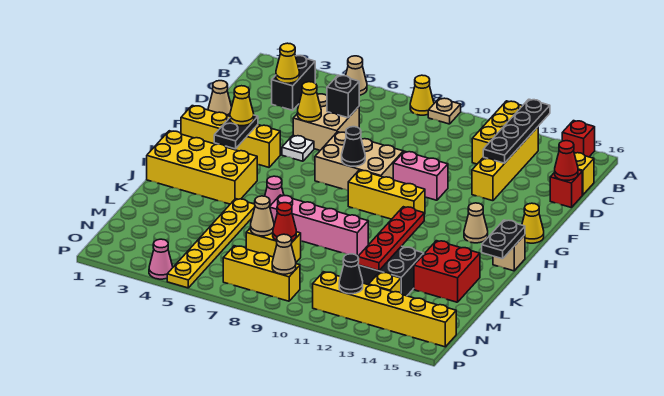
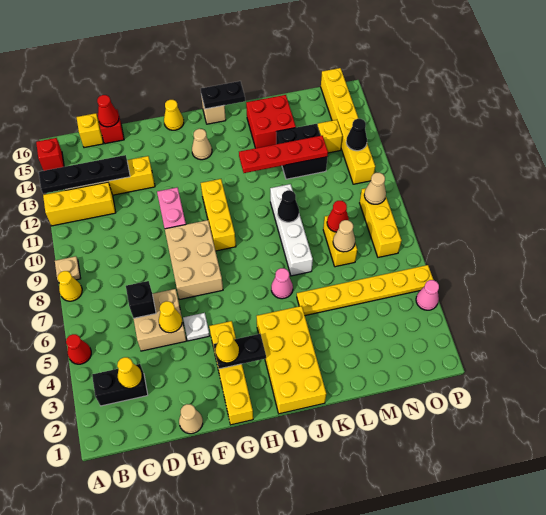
tan 1x1 cone [346,56,367,95] -> red 1x1 cone [66,334,91,364]
black 1x1 cone [342,127,365,166] -> black 1x1 cone moved to [278,190,299,222]
pink 1x4 brick [270,195,368,256] -> white 1x4 brick [270,184,313,276]

